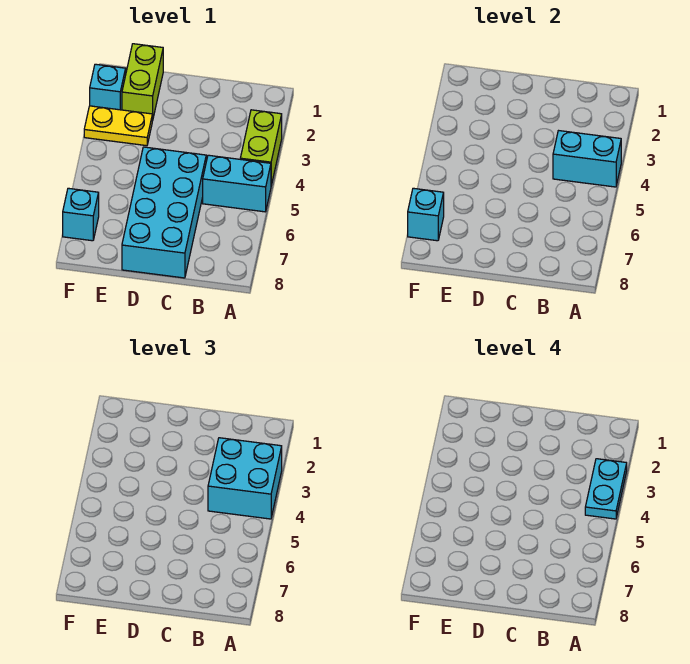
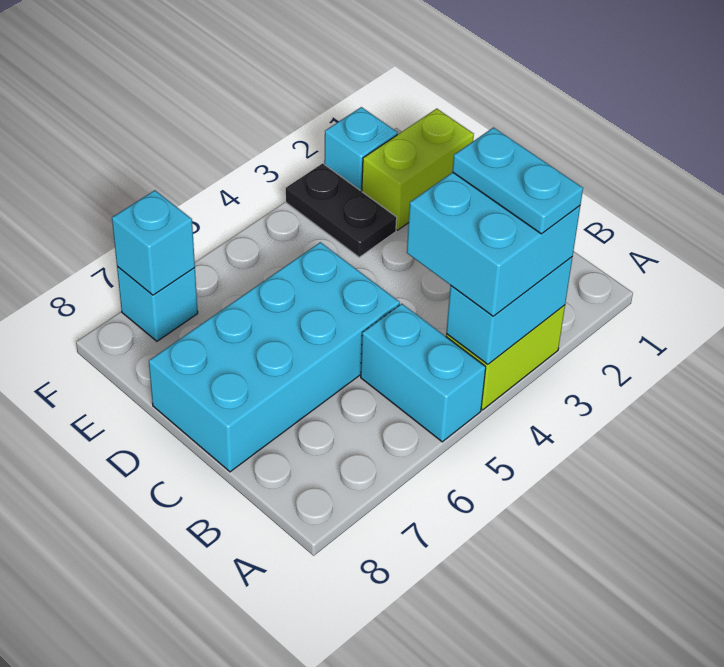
cyan 1x2 plate [585,459,627,519] -> cyan 1x2 plate turned to [452,127,583,234]
cyan 1x2 brick [553,131,621,187] -> cyan 1x2 brick turned to [446,257,572,364]
yellow 1x2 plate [84,106,152,146] -> black 1x2 plate [286,163,397,257]

